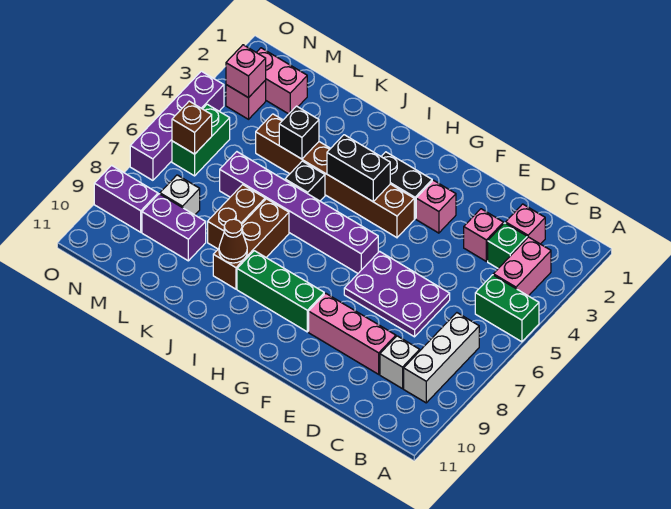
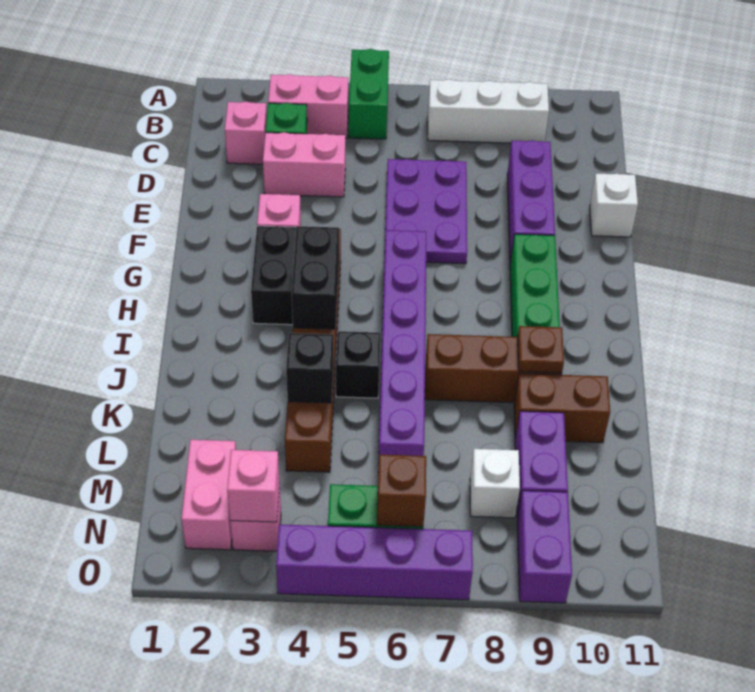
white 1x1 brick [380,336,420,389] -> white 1x1 brick moved to [590,174,638,237]
pink 1x1 brick [464,209,504,261] -> pink 1x2 brick [263,132,345,197]
pink 1x3 brick [309,293,396,374] -> purple 1x3 brick [507,140,555,263]
brown 1x1 cone [219,219,247,263] -> brown 1x1 plate [517,326,564,373]
brown 1x2 brick [208,185,265,249] -> brown 1x2 brick moved to [514,374,610,443]

